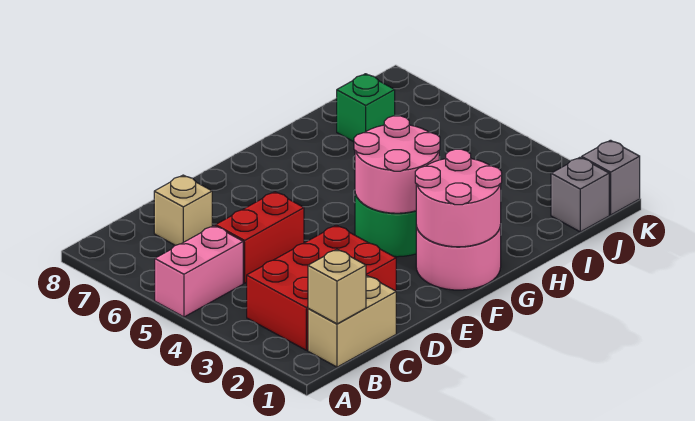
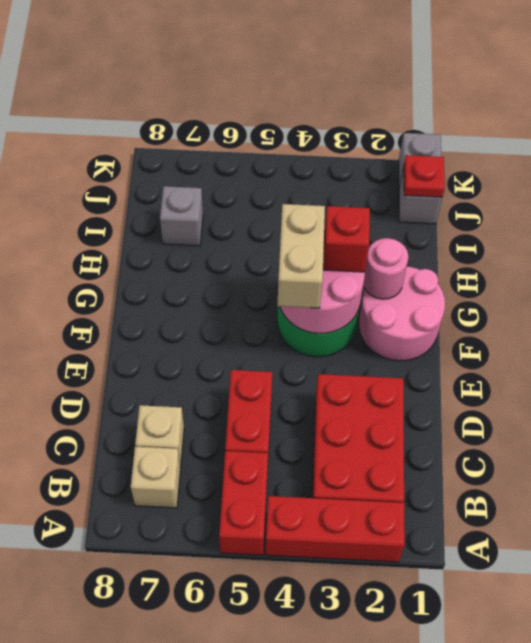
none -> red 1x3 brick [266,496,405,562]
pink 1x2 brick [155,226,243,317] -> red 1x2 brick [219,451,268,555]
tan 1x2 brick [308,276,396,367] -> tan 1x2 brick moved to [277,204,325,308]
tan 1x1 brick [308,249,366,324] -> tan 1x1 brick moved to [131,446,181,508]
pink 2x2 round brick [415,149,502,247] -> pink 1x1 round brick [363,238,409,299]
none -> red 1x1 brick [323,206,370,272]
green 1x1 brick [337,74,395,142] -> grey 1x1 brick [160,186,203,246]
none -> red 1x1 plate [404,155,445,197]

